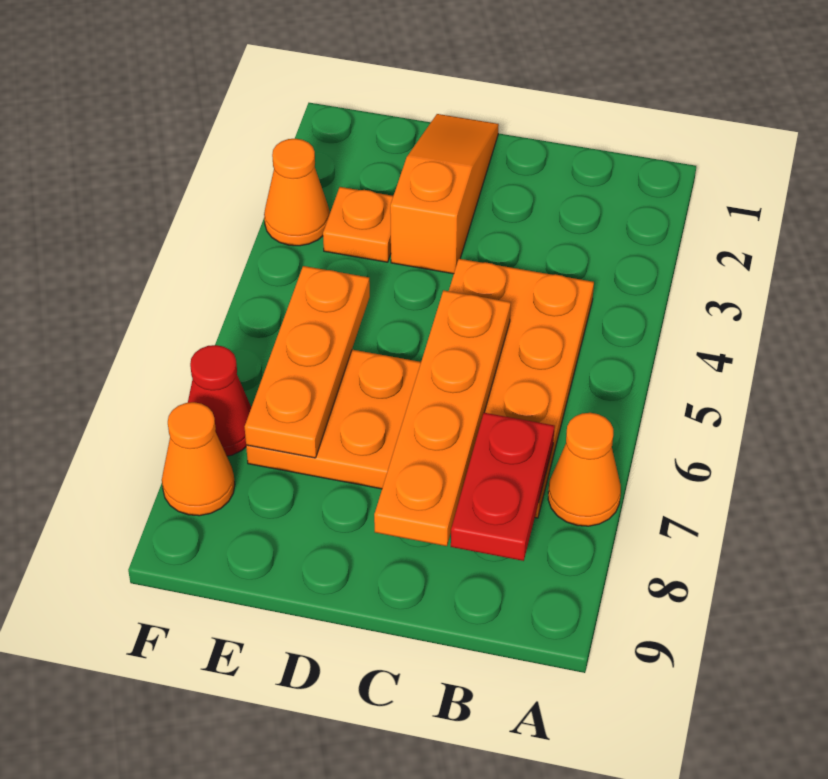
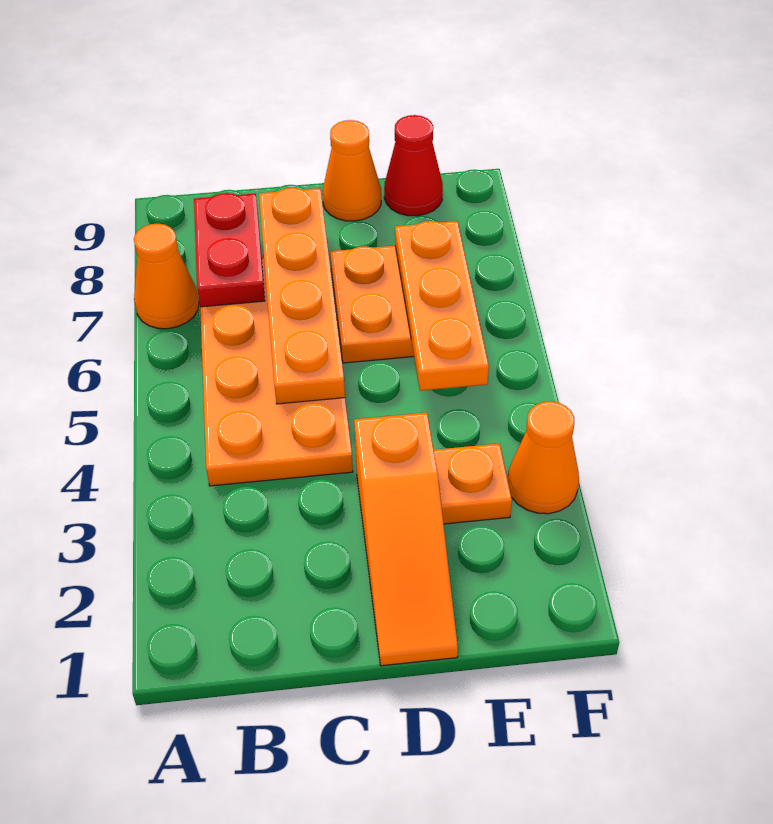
red 1x1 cone [188,345,251,456] -> red 1x1 cone moved to [384,115,443,216]
orange 1x1 cone [162,402,235,516] -> orange 1x1 cone moved to [322,120,381,221]

